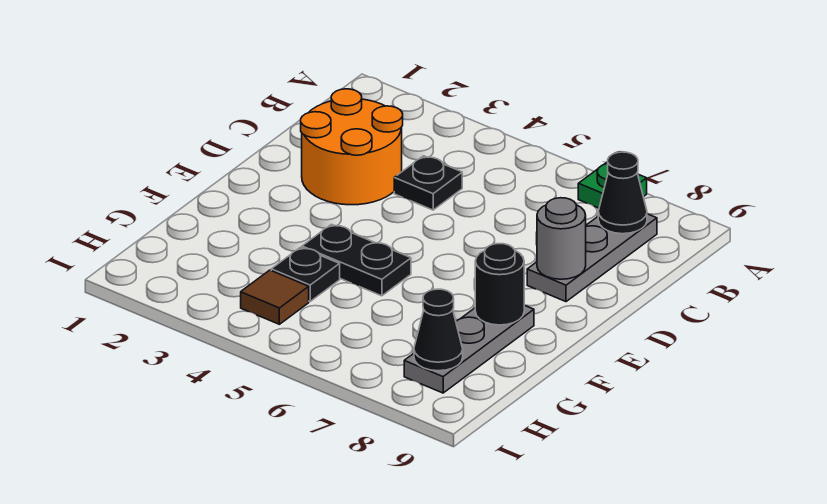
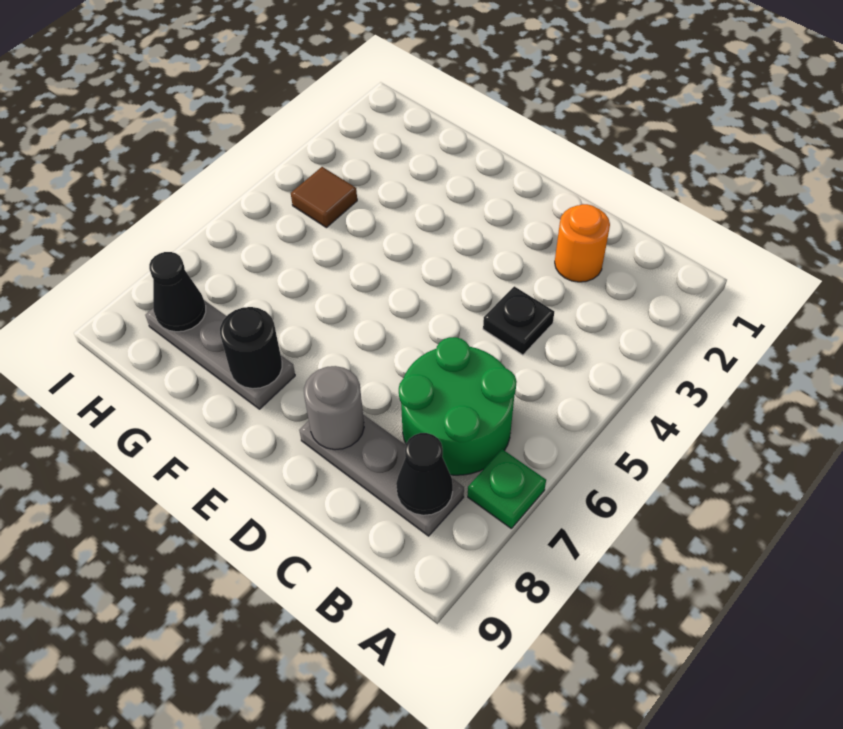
none -> green 2x2 round brick [399,337,517,475]
orange 2x2 round brick [301,89,403,205] -> orange 1x1 round brick [555,204,610,282]
black 1x2 plate [302,224,411,296] -> none
black 1x1 plate [271,247,340,301] -> none

